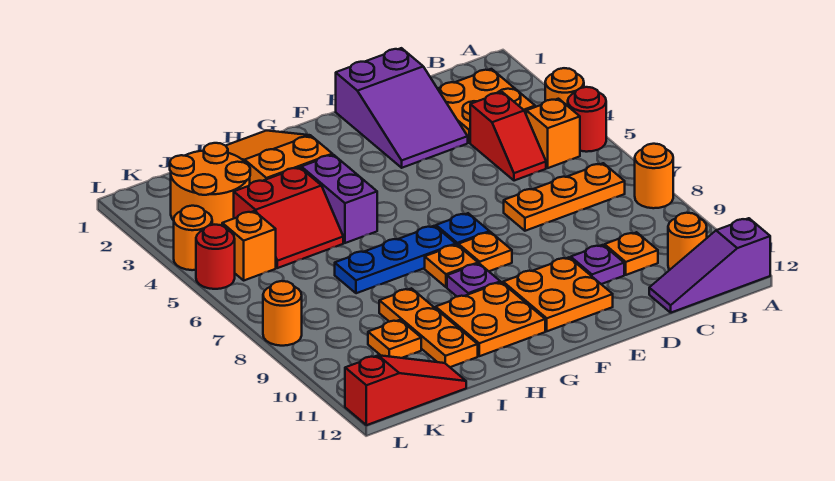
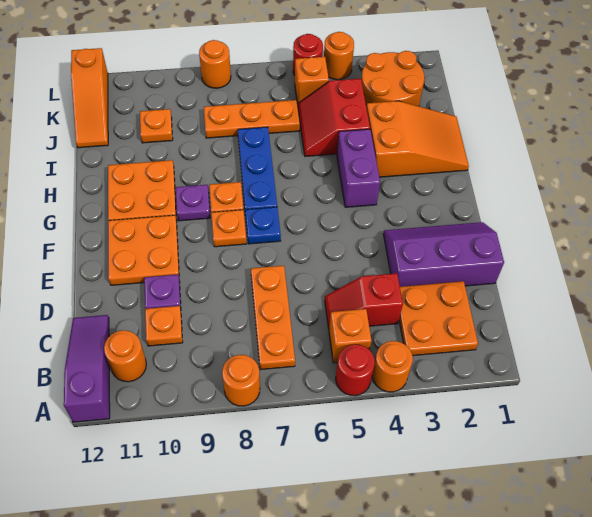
purple 2x3 slope [336,48,468,168] -> purple 2x3 slope turned to [383,222,504,287]
purple 1x2 brick [301,155,377,243] -> purple 1x2 brick turned to [337,129,380,207]
orange 1x3 plate [379,288,478,367] -> orange 1x3 plate moved to [204,100,300,138]
red 1x3 slope [345,355,466,425] -> orange 1x3 slope [71,48,108,148]

